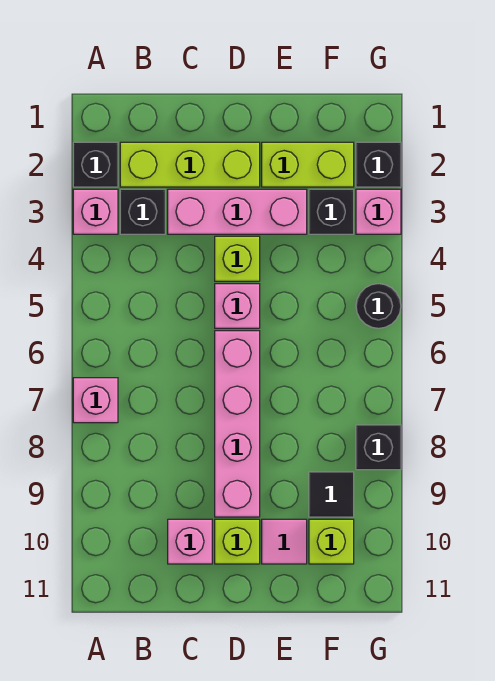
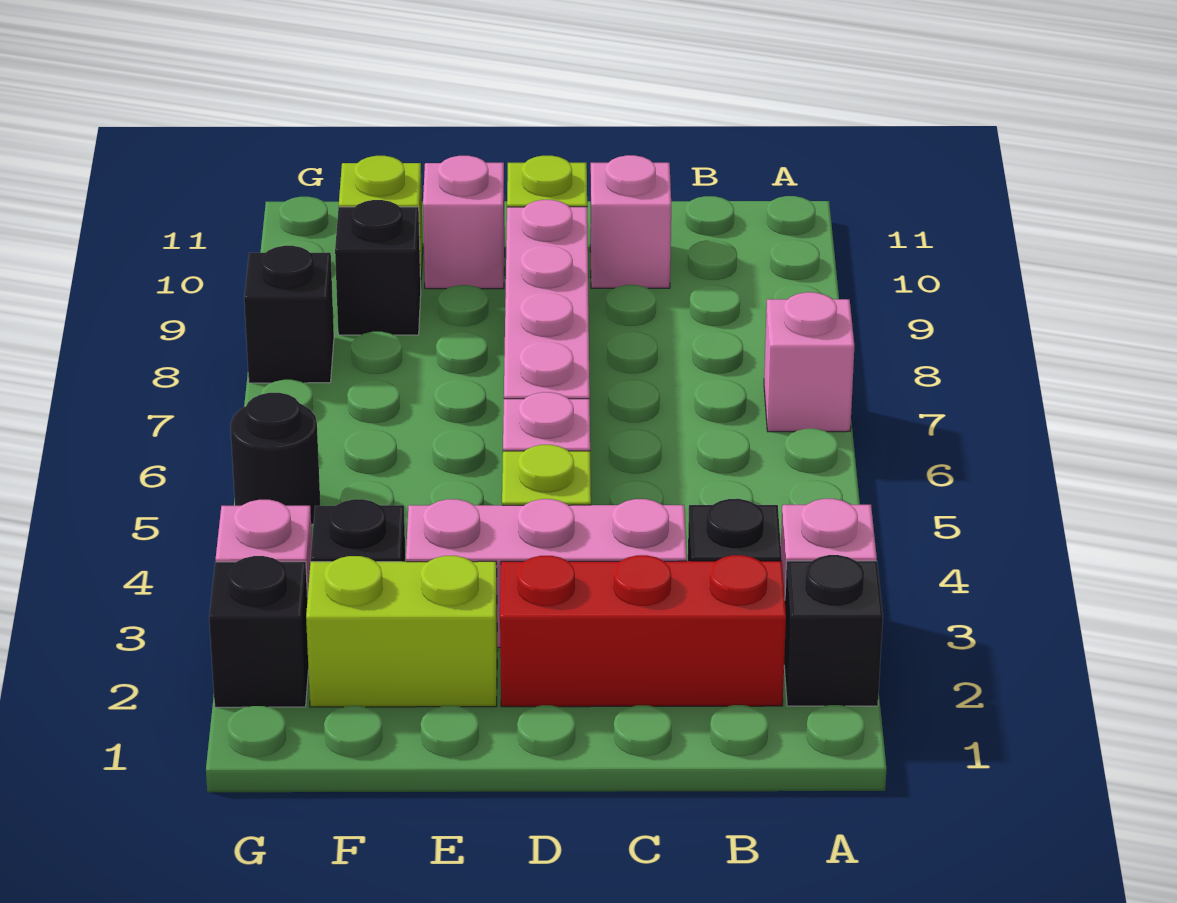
lime 1x3 brick [120,142,260,187] -> red 1x3 brick [500,555,786,707]
pink 1x1 tile [262,519,307,564] -> pink 1x1 brick [423,156,505,289]
black 1x1 tile [309,472,354,517] -> black 1x1 brick [335,200,421,335]

